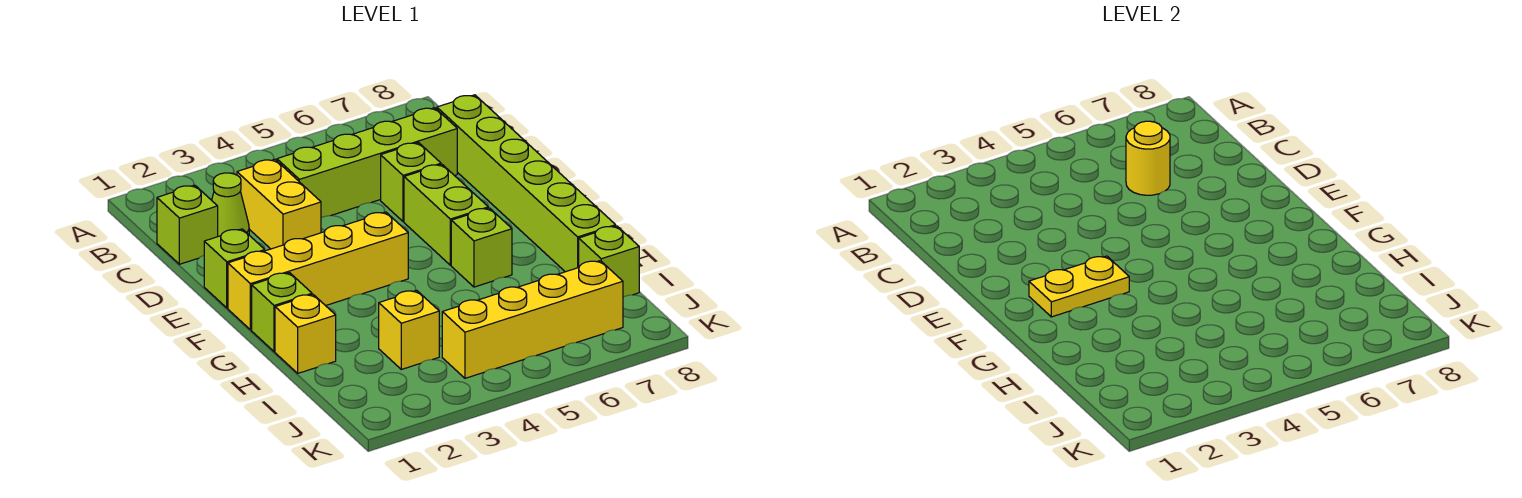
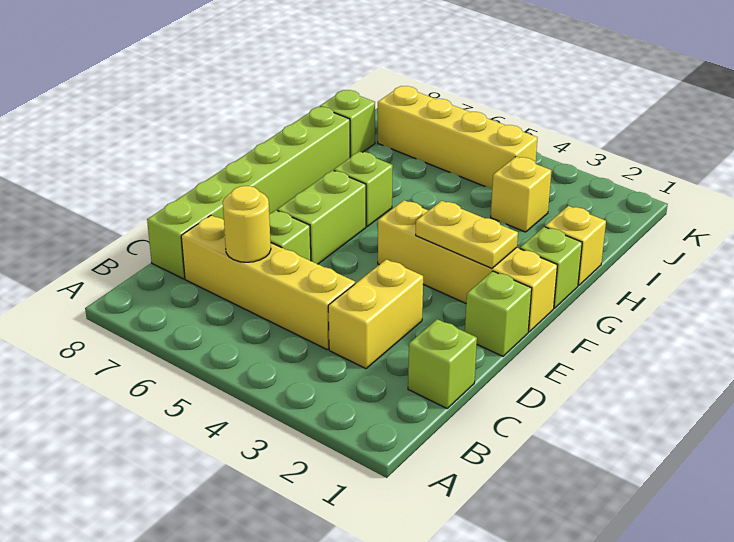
lime 1x1 cone [212,173,249,236] -> none
lime 1x4 brick [277,108,457,218] -> yellow 1x4 brick [181,215,355,349]

